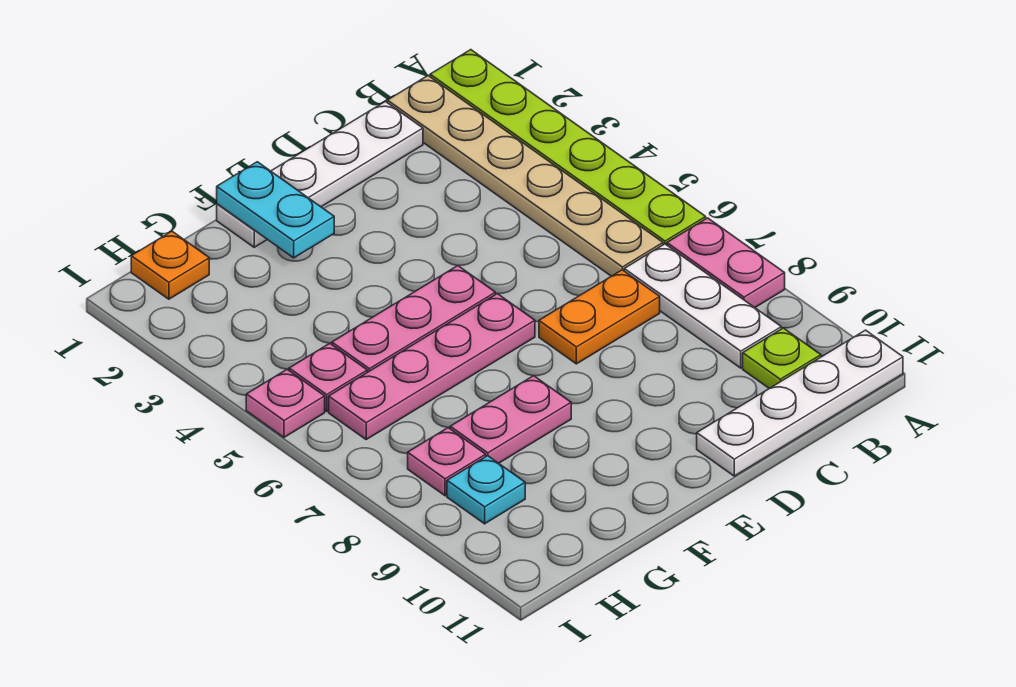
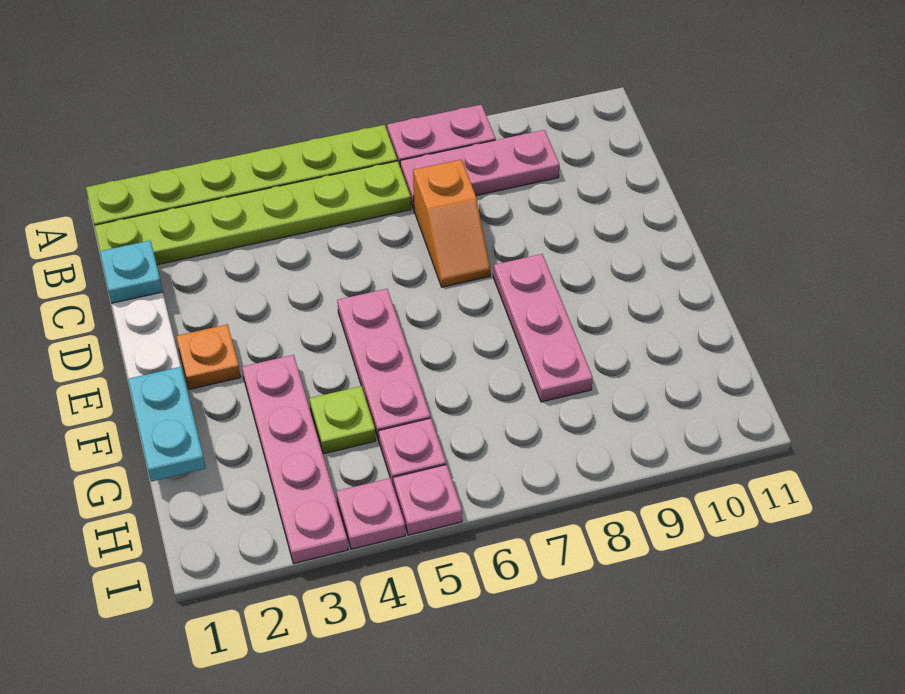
white 1x4 plate [697,330,903,476] -> none
tan 1x6 plate [387,76,663,276] -> lime 1x6 plate [94,161,411,265]
white 1x3 plate [624,244,781,368] -> pink 1x3 plate [400,130,560,209]
lime 1x1 plate [743,328,821,389] -> lime 1x1 plate moved to [309,386,376,454]
orange 1x2 plate [539,270,660,364] -> orange 1x2 slope [413,160,490,287]
pink 1x4 plate [329,294,535,439] -> pink 1x4 plate moved to [242,355,348,564]
cyan 1x2 plate [217,162,334,258] -> cyan 1x2 plate turned to [128,367,206,481]
pink 1x2 plate [450,376,571,463] -> pink 1x3 plate [493,254,593,402]
orange 1x1 plate [131,231,209,299] -> orange 1x1 plate moved to [176,324,241,389]
pink 1x1 plate [408,428,486,496] -> pink 1x1 plate moved to [336,478,405,549]
cyan 1x1 plate [447,456,525,524] -> cyan 1x1 plate moved to [100,241,163,303]

